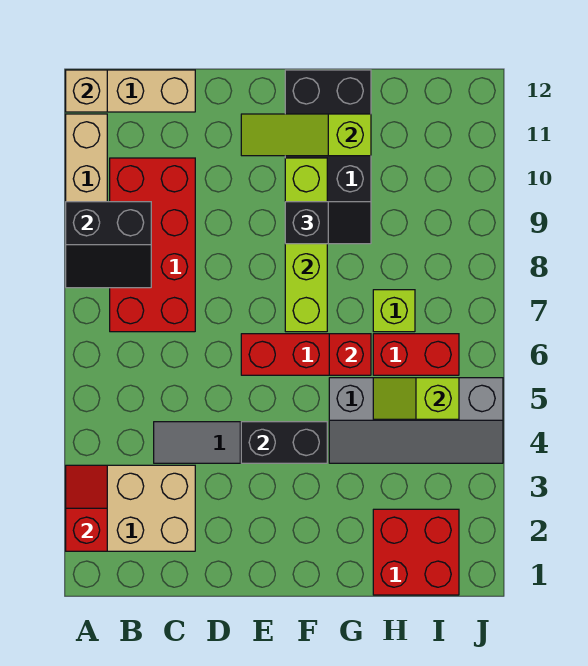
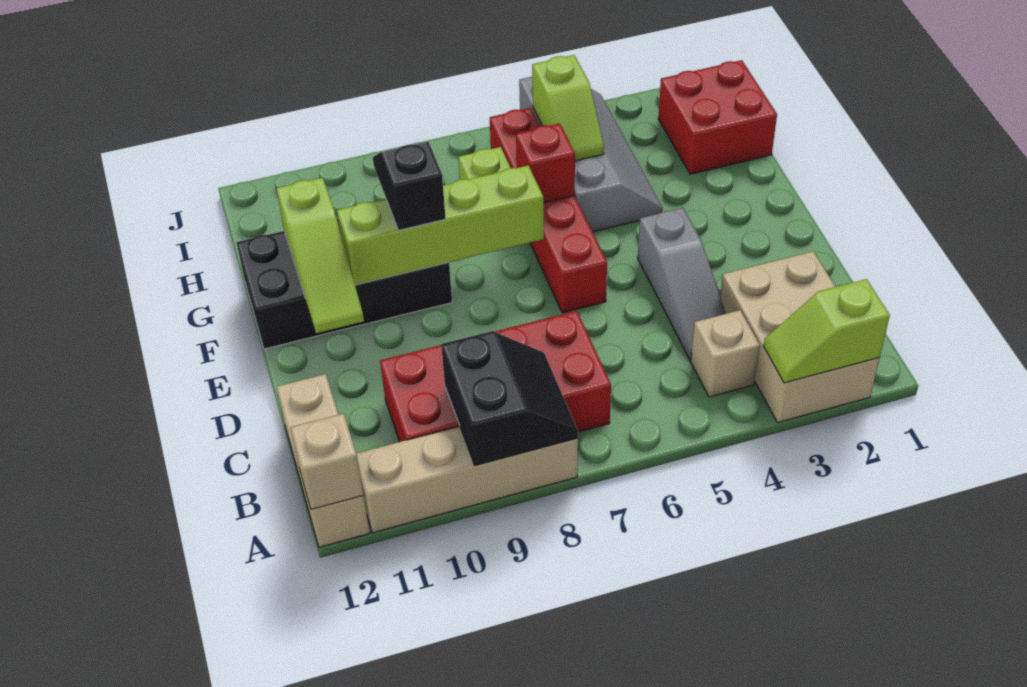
red 1x2 slope [66,465,107,551] -> lime 1x2 slope [764,279,890,383]
none -> tan 1x1 brick [691,310,760,397]
black 1x2 brick [241,422,327,463] -> none

